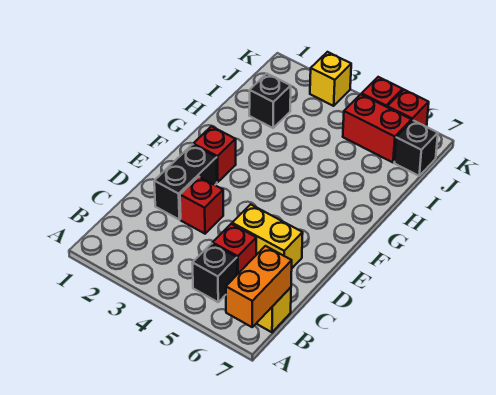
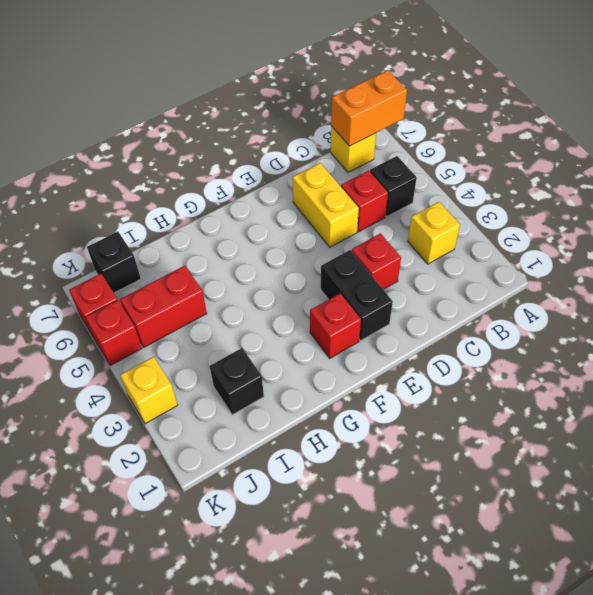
none -> yellow 1x1 brick [408,202,460,264]
black 1x2 brick [154,144,217,220] -> black 1x2 brick turned to [321,250,393,340]
red 1x2 brick [343,94,411,162] -> red 1x2 brick turned to [120,266,207,347]

